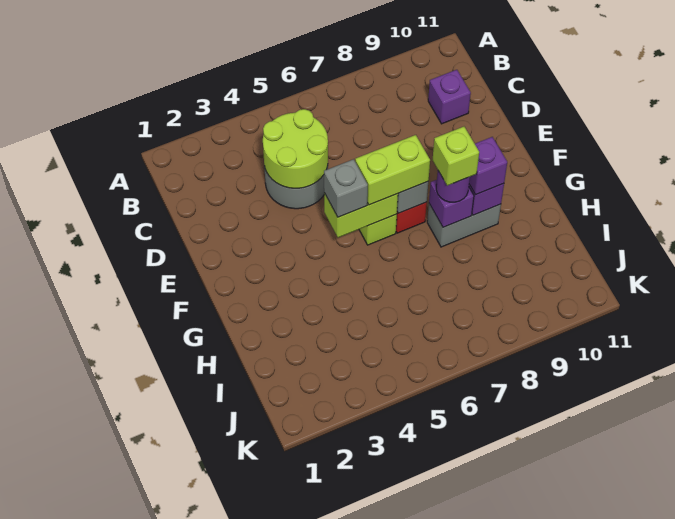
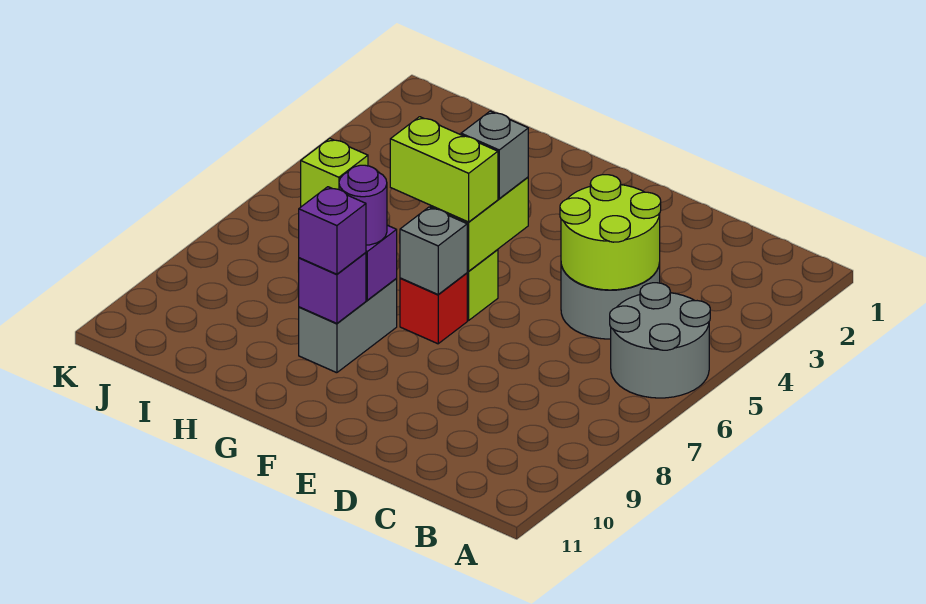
none -> grey 2x2 round brick [610,283,710,398]
purple 1x1 brick [428,70,471,124] -> none
lime 1x2 brick [355,135,430,205] -> lime 1x2 brick turned to [390,117,498,222]
lime 1x1 brick [433,127,479,186] -> lime 1x1 brick moved to [301,138,368,207]

